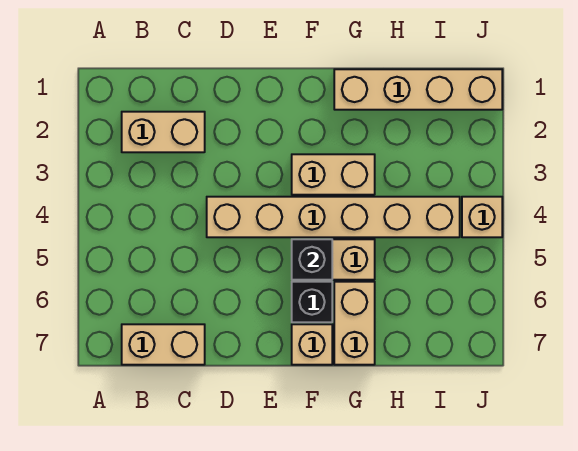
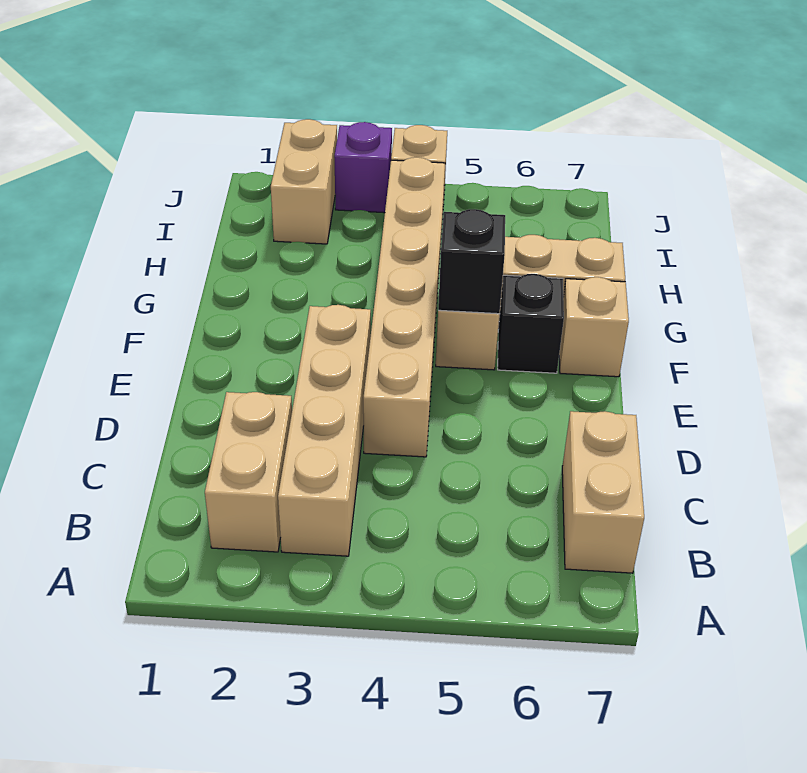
tan 1x2 brick [292,154,375,195] -> tan 1x2 brick moved to [271,119,337,244]
tan 1x4 brick [334,69,502,110] -> tan 1x4 brick moved to [278,305,371,556]
none -> purple 1x1 brick [334,122,392,213]

